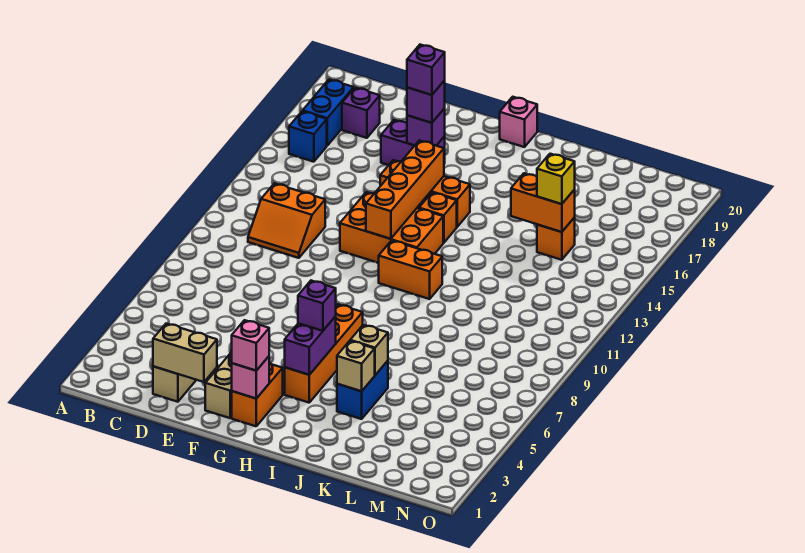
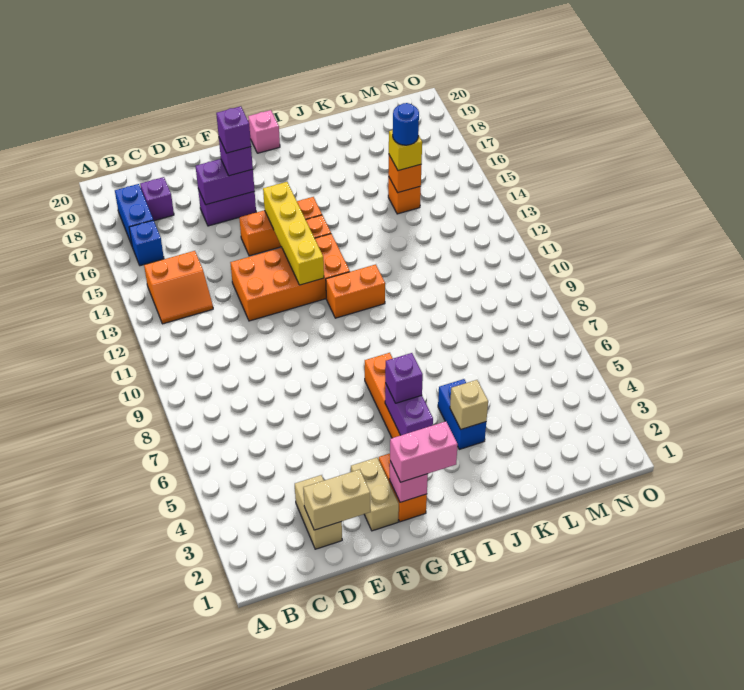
orange 2x2 slope [248,183,325,258] -> orange 2x2 slope moved to [144,251,213,324]
orange 2x3 brick [340,192,443,263] -> orange 2x4 brick [230,234,350,321]
purple 1x1 brick [407,108,445,146] -> purple 1x2 brick [196,159,255,205]
pink 1x1 brick [232,320,269,371] -> pink 1x2 brick [390,421,458,482]
orange 1x4 brick [366,140,444,239] -> yellow 1x4 brick [263,182,324,285]
tan 1x1 brick [350,325,388,375] -> none
orange 1x2 brick [511,173,575,232] -> orange 1x1 brick [388,155,421,193]
none -> blue 1x1 round brick [393,103,419,145]

